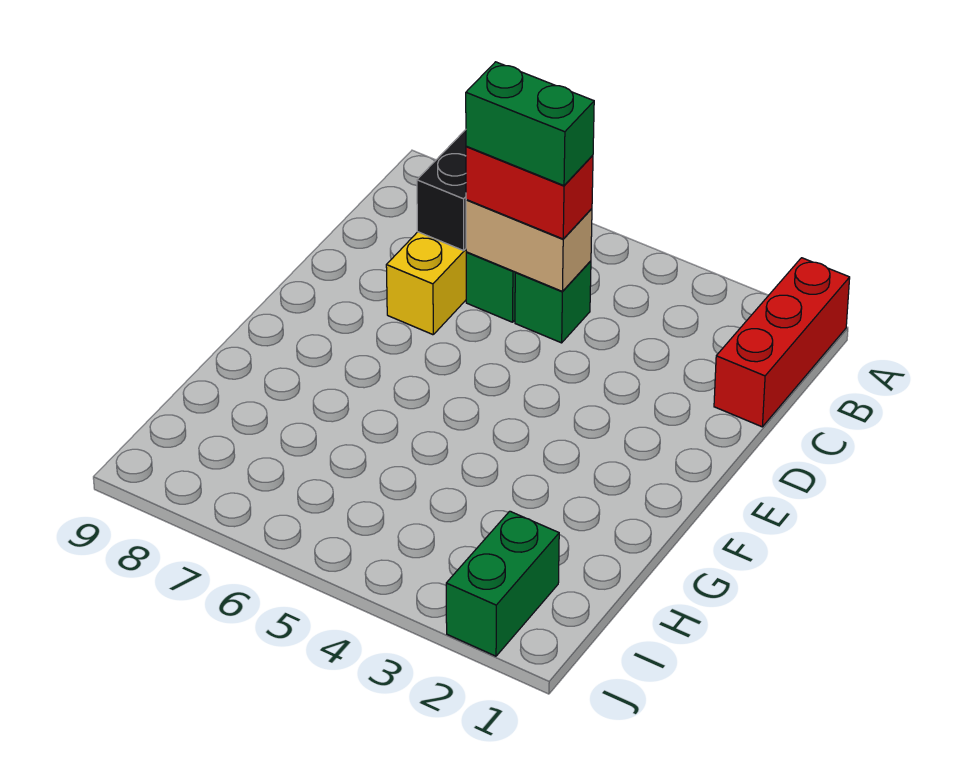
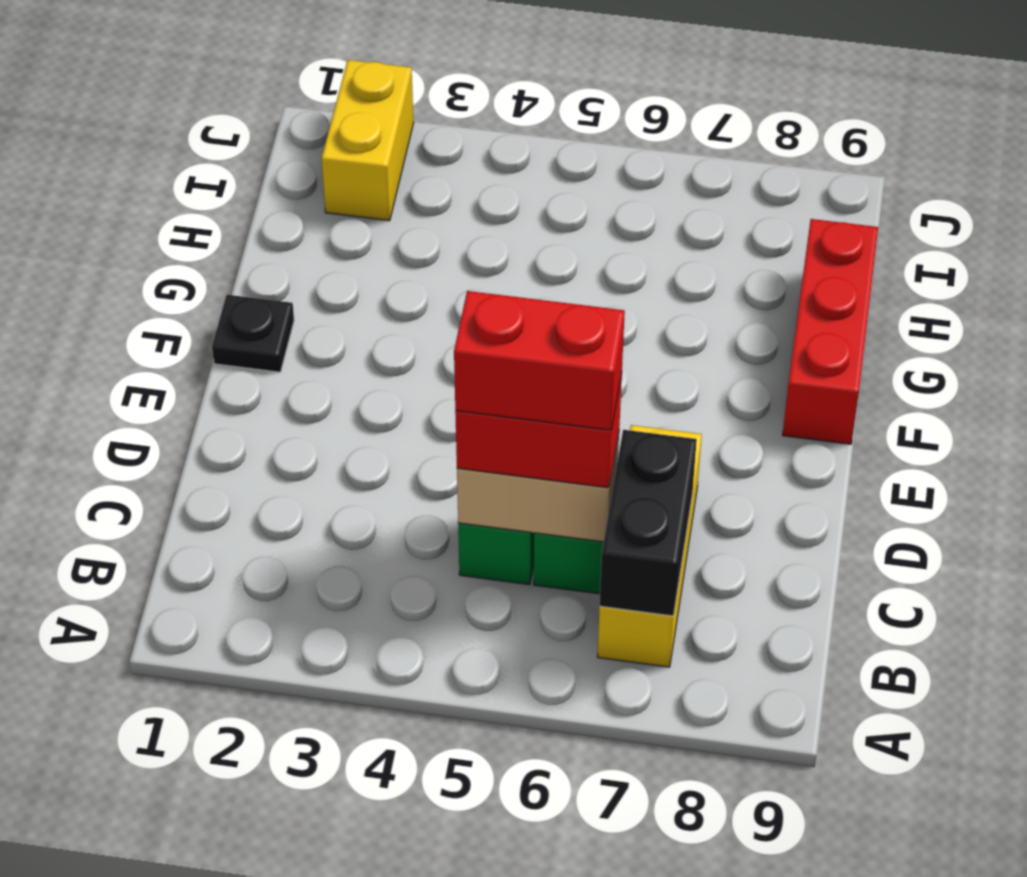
red 1x3 brick [714,258,850,427] -> red 1x3 brick moved to [783,219,878,444]
green 1x2 brick [466,62,594,186] -> red 1x2 brick [454,291,625,430]
none -> black 1x1 plate [212,295,294,372]
green 1x2 brick [446,511,559,656] -> yellow 1x2 brick [322,60,414,221]

